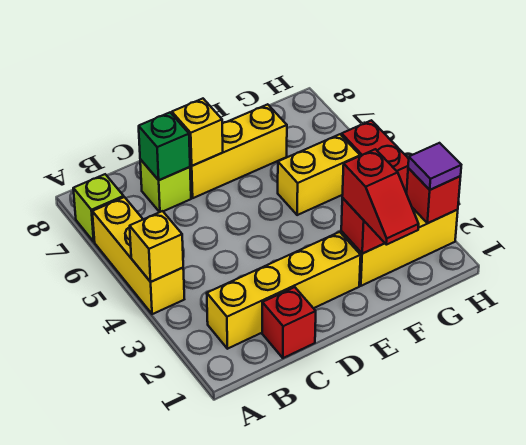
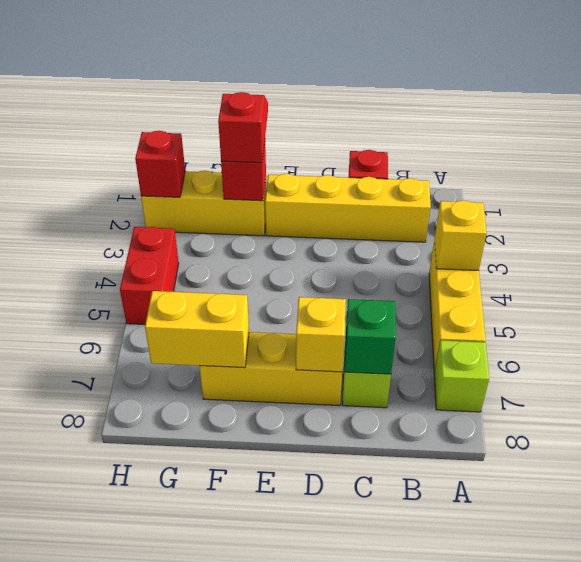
yellow 1x2 brick [278,134,360,215] -> yellow 1x2 brick moved to [145,291,249,368]
purple 1x1 tile [408,143,461,190] -> none

